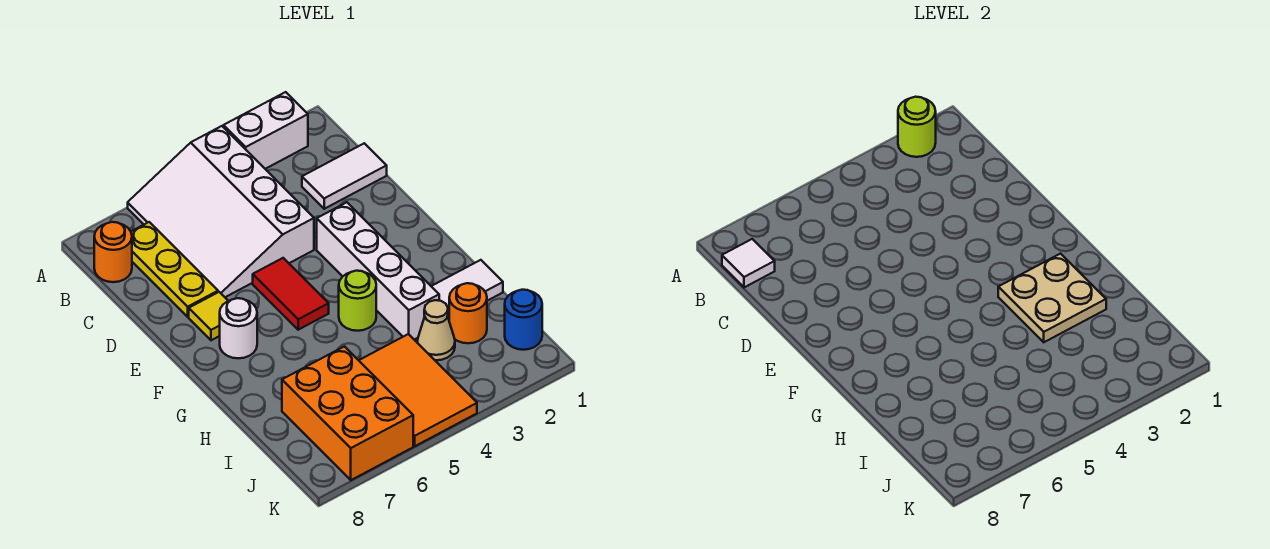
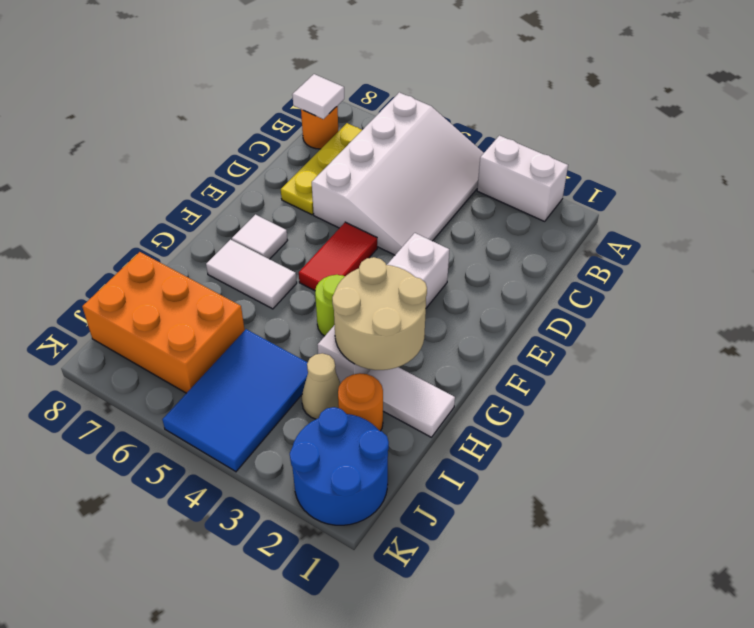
lime 1x1 round brick [898,97,936,157] -> none
white 3x4 slope [128,126,314,297] -> white 3x4 slope turned to [312,92,484,255]
white 1x2 tile [302,143,387,209] -> white 1x2 tile moved to [206,240,297,309]
yellow 1x1 tile [189,292,228,340] -> none
white 1x1 round brick [220,298,257,358] -> white 1x1 tile [232,215,288,259]
tan 2x2 plate [998,254,1106,342] -> tan 2x2 round brick [332,257,427,370]
orange 2x3 tile [359,334,477,446] -> blue 2x3 tile [162,329,308,472]
orange 2x3 brick [282,346,413,480] -> orange 2x3 brick turned to [82,252,245,393]
blue 1x1 round brick [505,290,542,350] -> blue 2x2 round brick [290,407,389,525]

